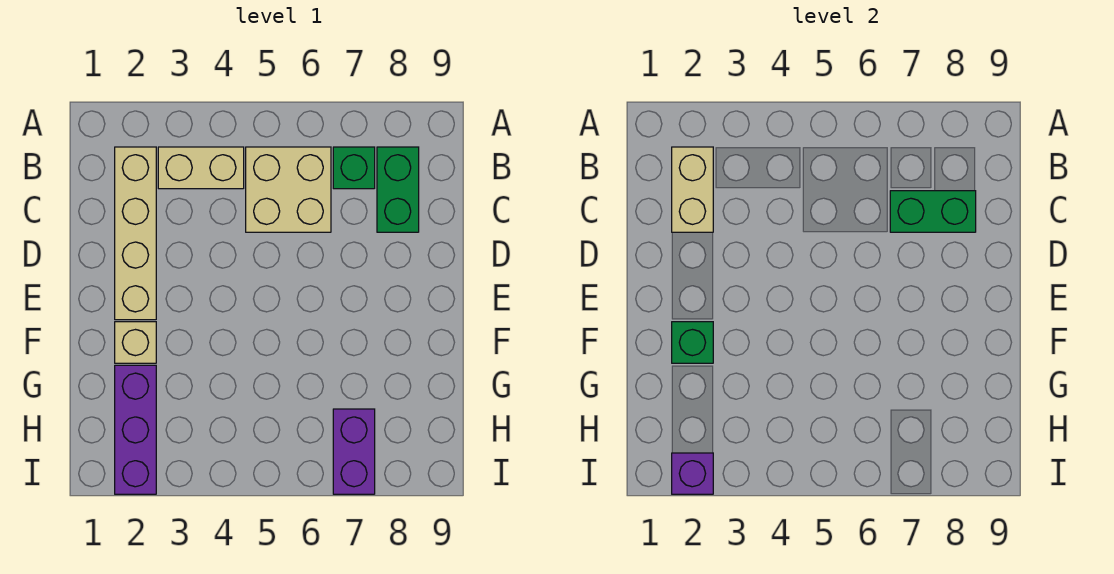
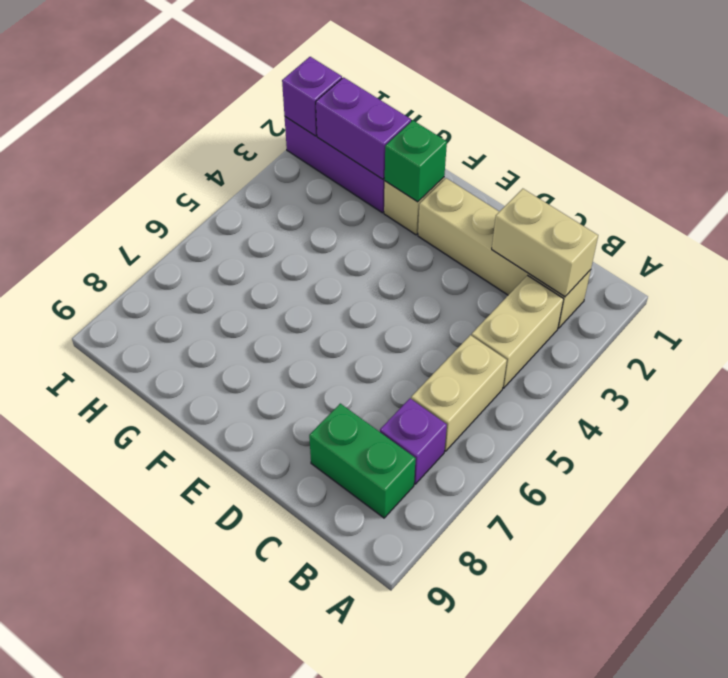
tan 2x2 brick [246,147,331,232] -> tan 1x2 brick [411,335,507,451]
green 1x1 brick [333,147,375,189] -> purple 1x1 brick [380,398,447,484]
green 1x2 brick [890,191,976,232] -> none
purple 1x2 brick [333,409,375,494] -> purple 1x2 brick moved to [316,77,411,179]

